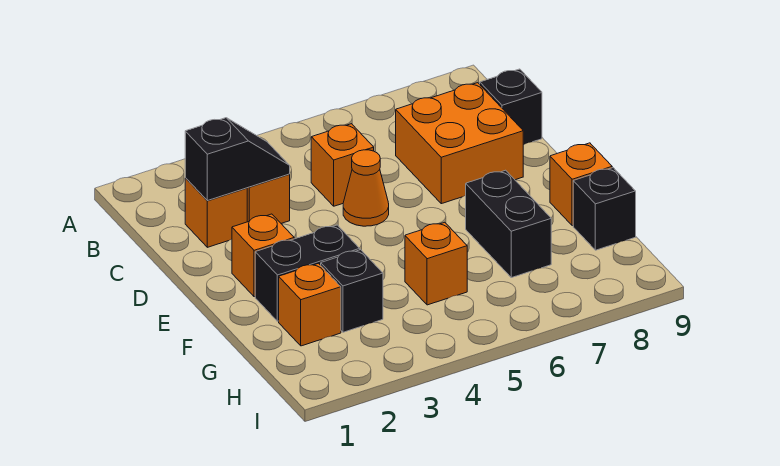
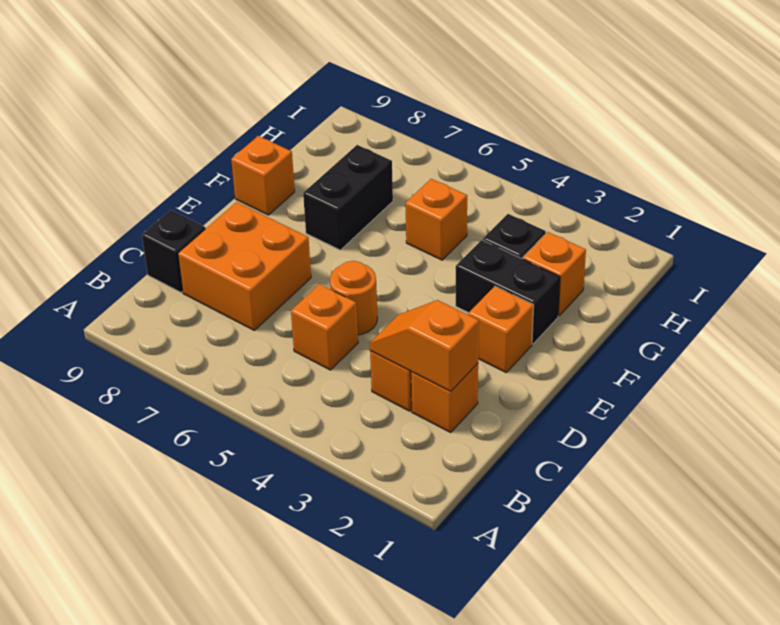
black 1x2 slope [185,118,290,201] -> orange 1x2 slope [370,300,479,391]
orange 1x1 cone [343,150,389,226] -> orange 1x1 round brick [330,261,377,335]
black 1x1 brick [573,168,636,250] -> none

